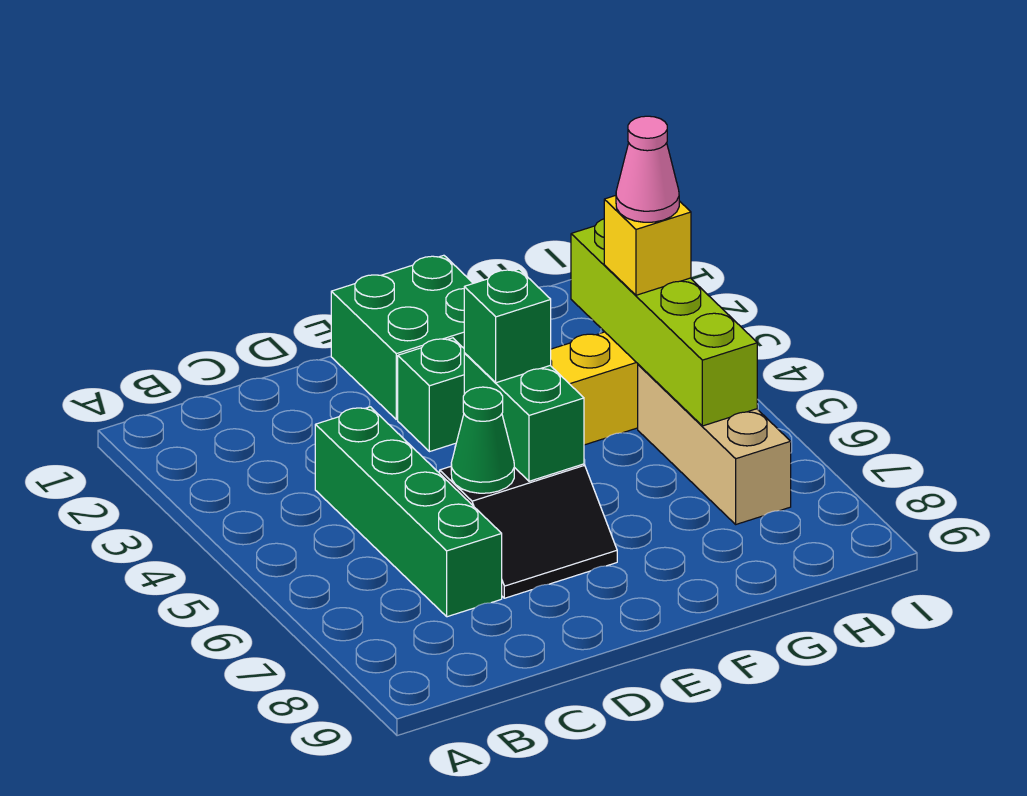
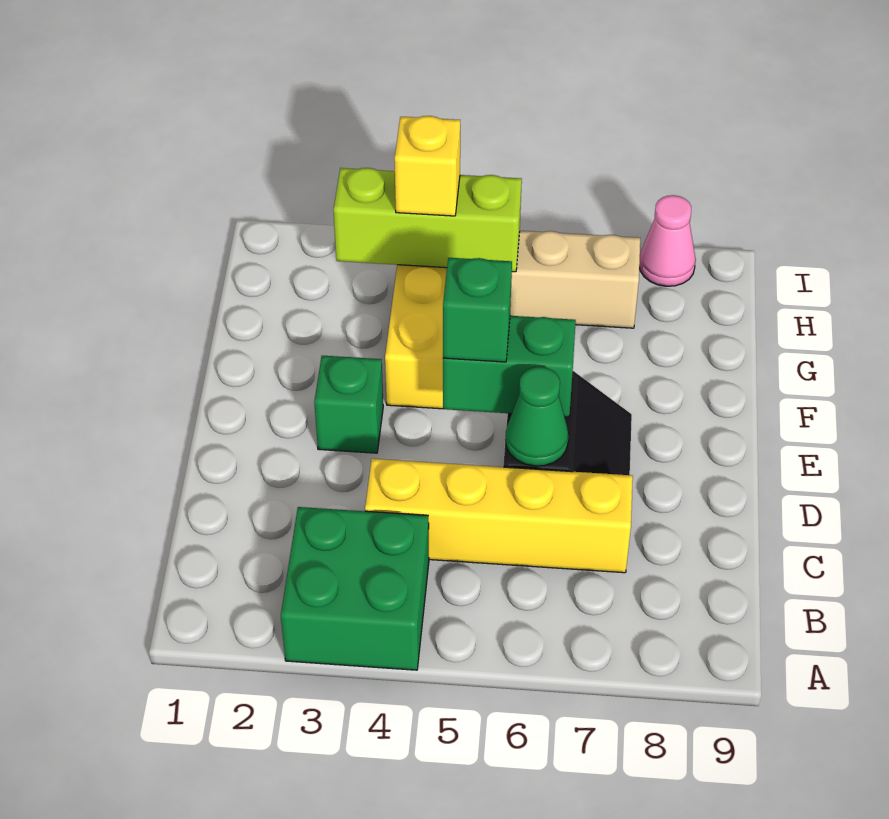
green 1x4 brick [315,407,502,617] -> yellow 1x4 brick [365,459,633,573]
green 2x2 brick [331,255,473,419] -> green 2x2 brick moved to [281,507,429,670]
lime 1x4 brick [571,219,757,426] -> lime 1x3 brick [333,168,522,272]
pink 1x1 cone [616,116,679,222] -> pink 1x1 cone moved to [639,195,696,286]

